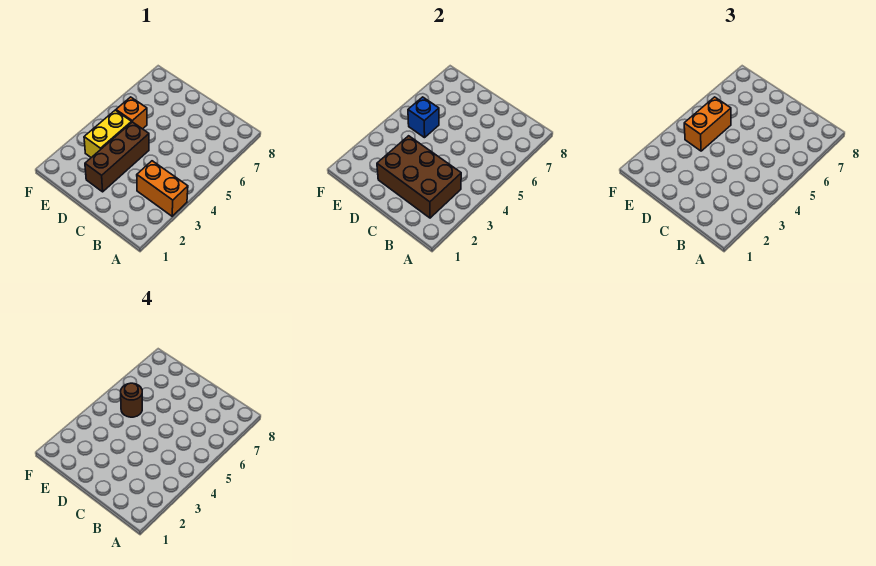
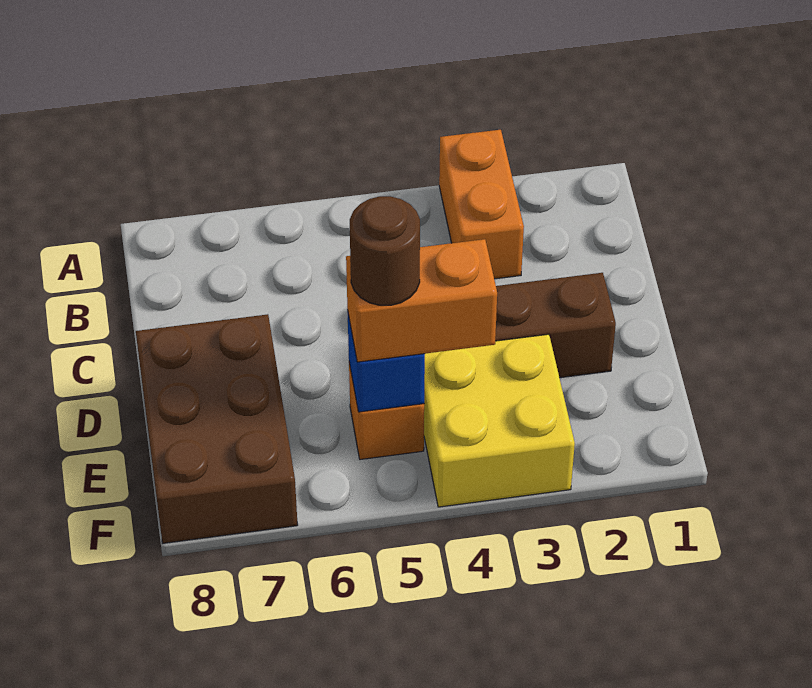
brown 2x3 brick [377,136,461,218] -> brown 2x3 brick moved to [136,314,298,543]
yellow 1x2 brick [84,110,132,158] -> yellow 2x2 brick [424,334,575,507]

